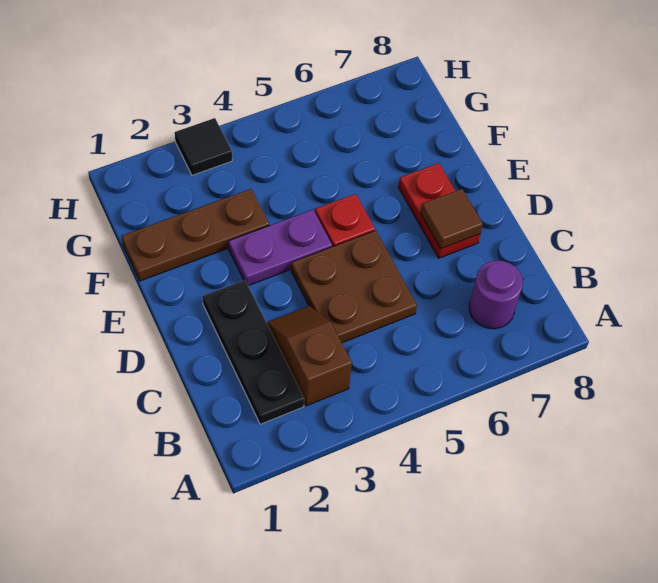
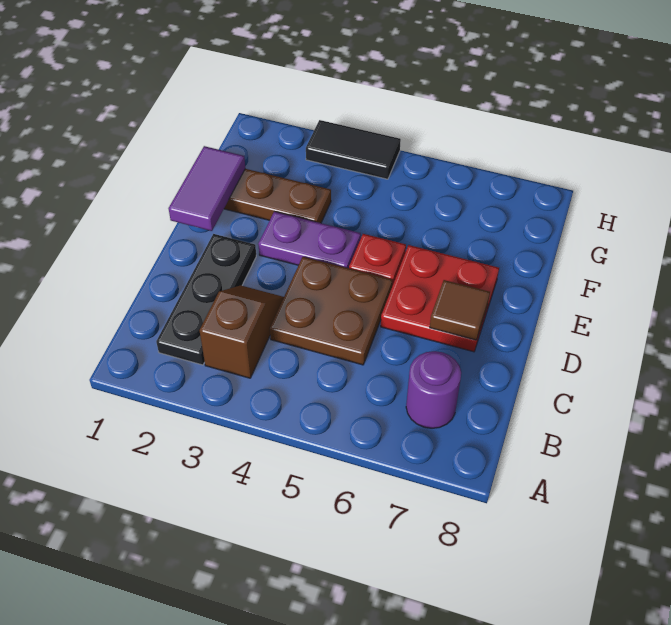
red 1x2 plate [398,163,480,258] -> red 2x2 plate [381,245,499,352]
none -> purple 1x2 tile [169,146,245,231]
black 1x1 tile [175,118,232,175] -> black 1x2 tile [306,120,401,179]

